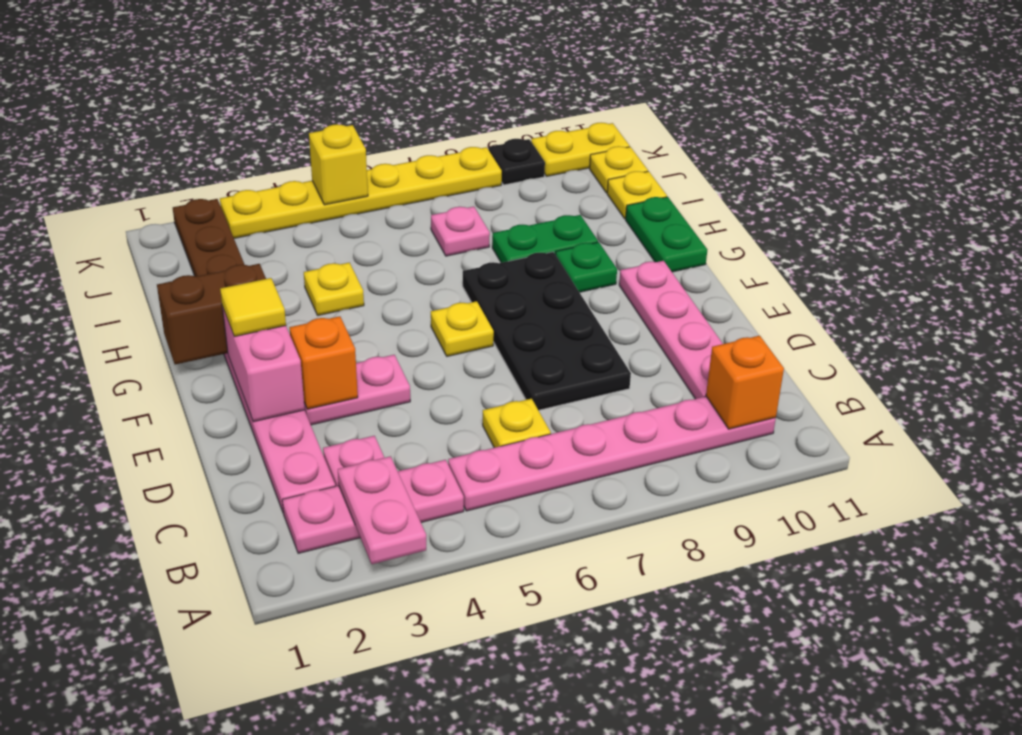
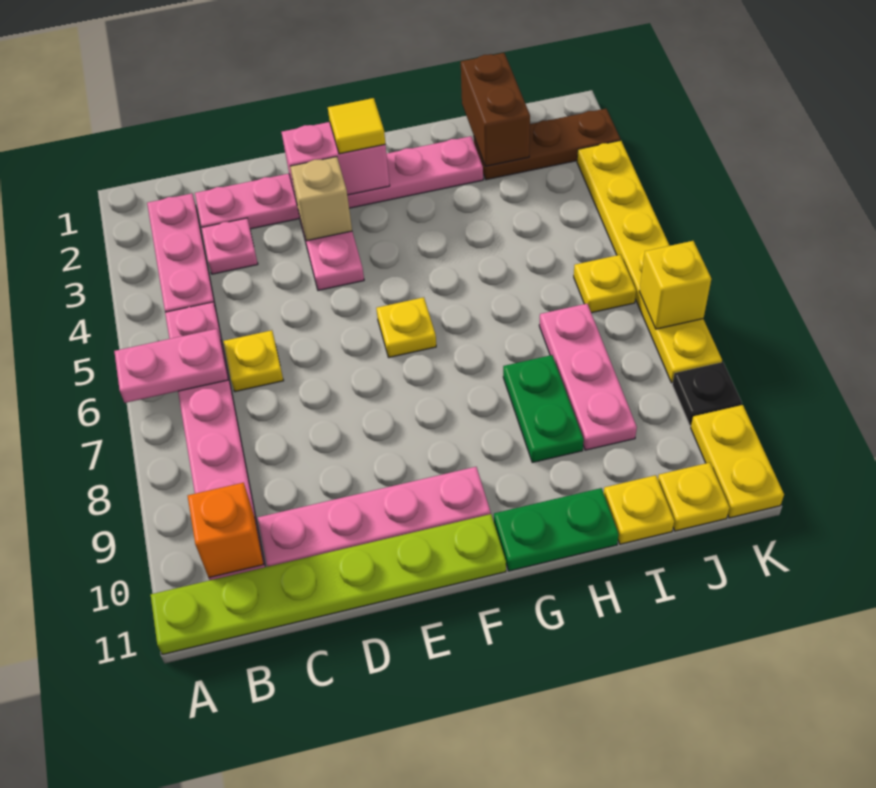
pink 1x2 plate [338,456,426,564] -> pink 1x2 plate moved to [114,329,228,403]
none -> lime 1x6 plate [151,514,506,655]
black 2x4 plate [463,252,631,410] -> none
orange 1x1 brick [289,316,358,409] -> tan 1x1 brick [290,157,352,241]
brown 1x2 brick [157,264,266,364] -> brown 1x2 brick moved to [461,53,530,166]
green 1x1 plate [555,242,617,292] -> none
yellow 1x1 plate [304,263,364,315] -> yellow 1x1 plate moved to [574,255,636,313]
pink 1x1 plate [431,207,490,256] -> pink 1x3 plate [539,304,637,450]
yellow 1x1 brick [309,124,368,205] -> yellow 1x1 brick moved to [639,241,711,329]

